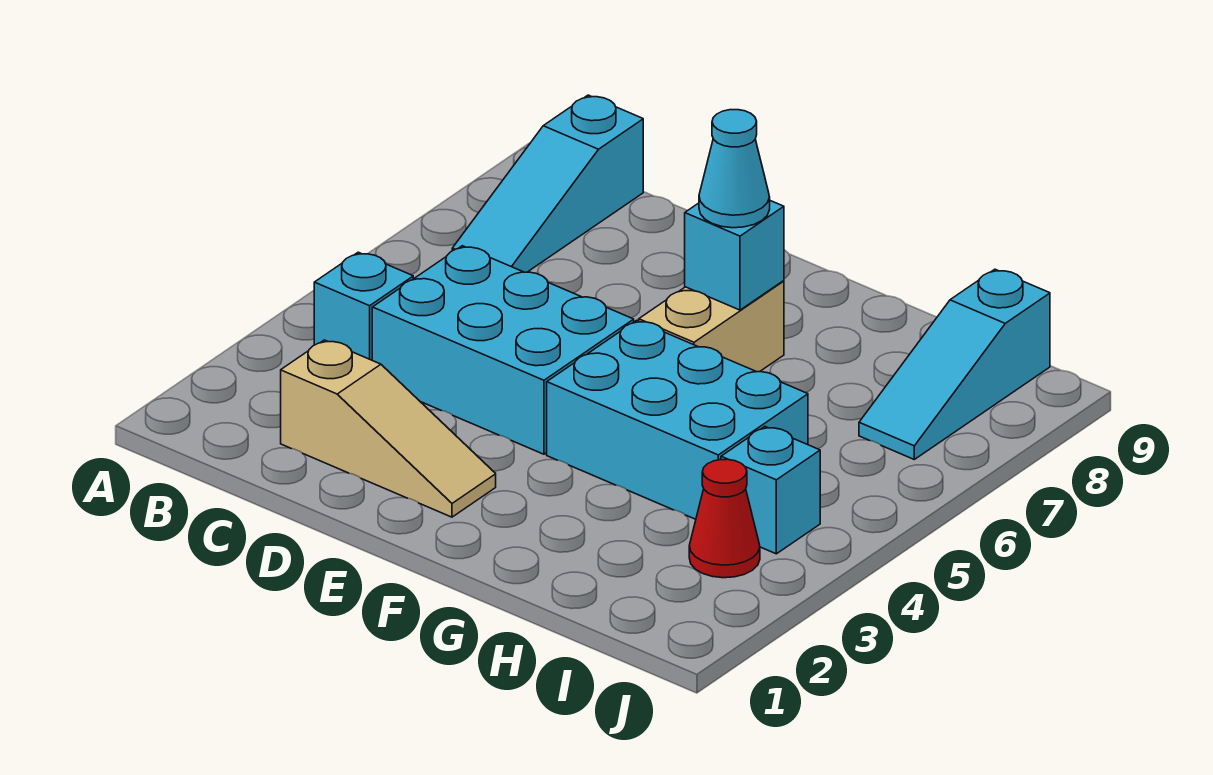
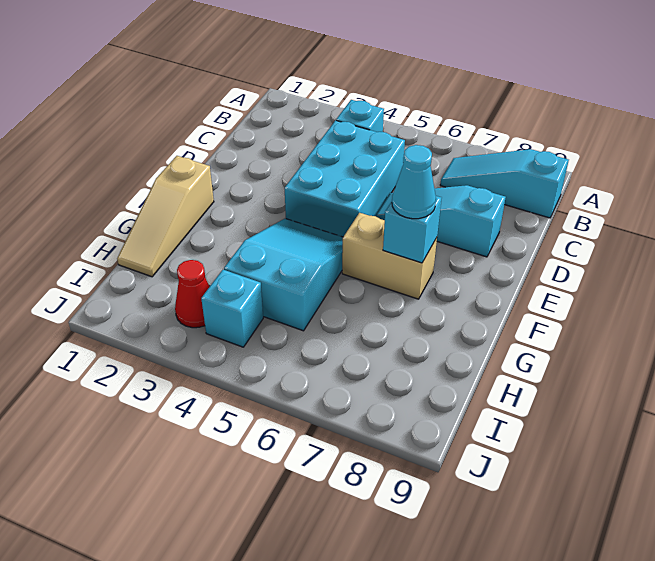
tan 1x3 slope [281,340,496,517] -> tan 1x3 slope moved to [117,156,214,277]
cyan 2x3 brick [547,320,808,519] -> cyan 2x3 slope [224,219,343,331]
cyan 1x3 slope [859,269,1050,459] -> cyan 1x3 slope moved to [376,185,506,257]

